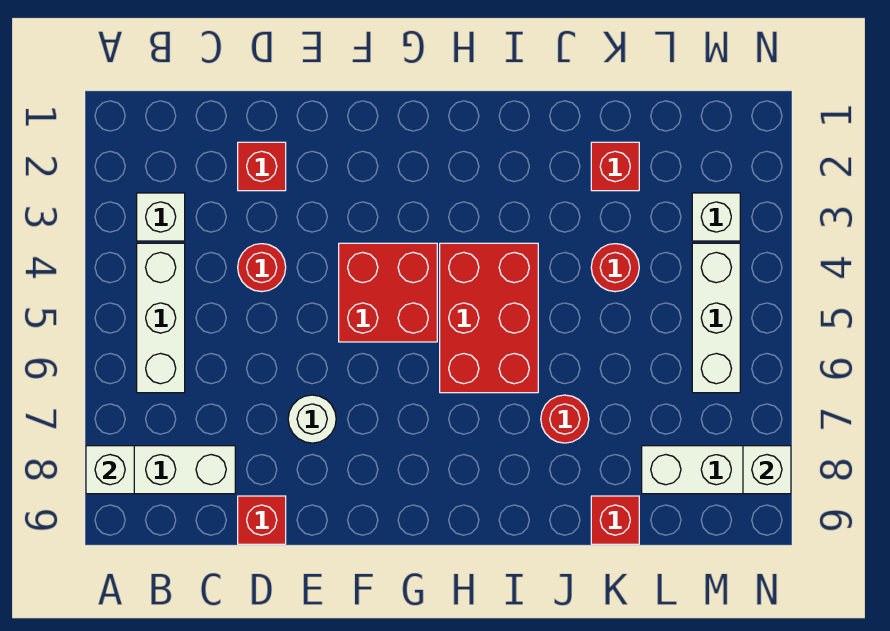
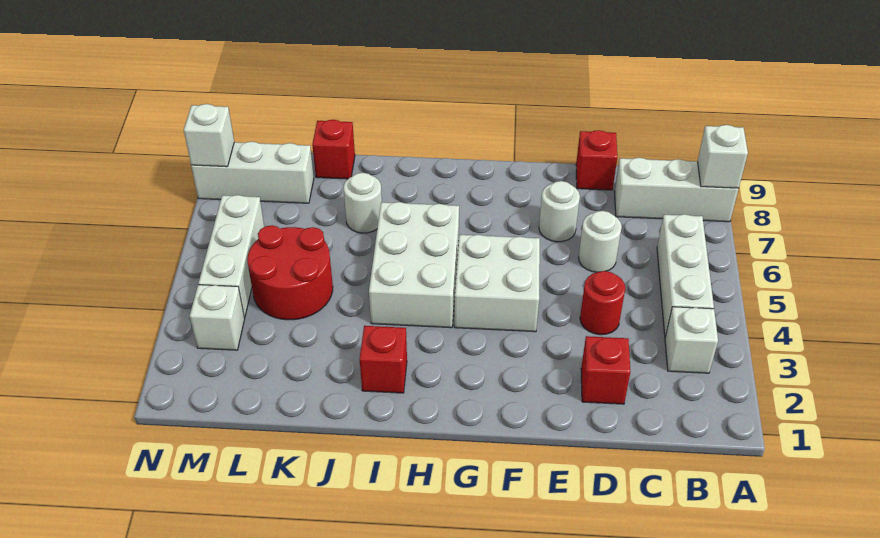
none -> white 1x1 round brick [578,211,622,272]
red 2x2 brick [339,243,437,342] -> white 2x2 brick [454,235,540,332]
red 2x3 brick [440,243,538,393] -> white 2x3 brick [369,202,459,328]
red 1x1 round brick [541,395,589,443] -> white 1x1 round brick [344,173,382,233]
red 1x1 brick [591,142,639,191] -> red 1x1 brick moved to [360,326,407,393]
red 1x1 round brick [591,244,639,292] -> red 2x2 round brick [247,225,333,320]

